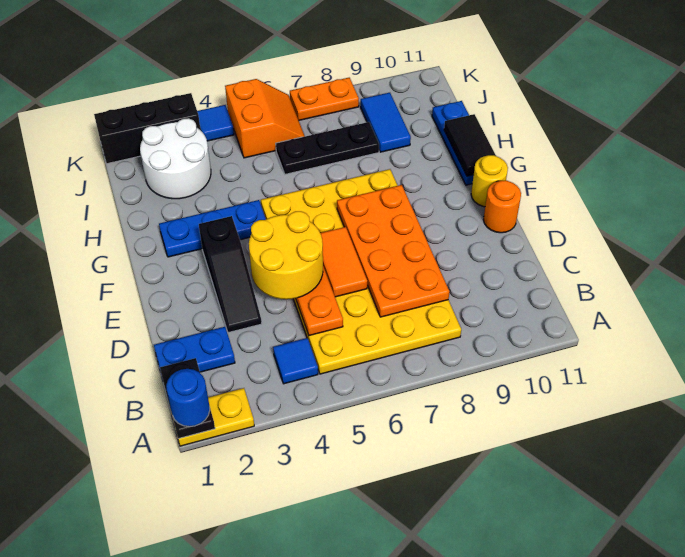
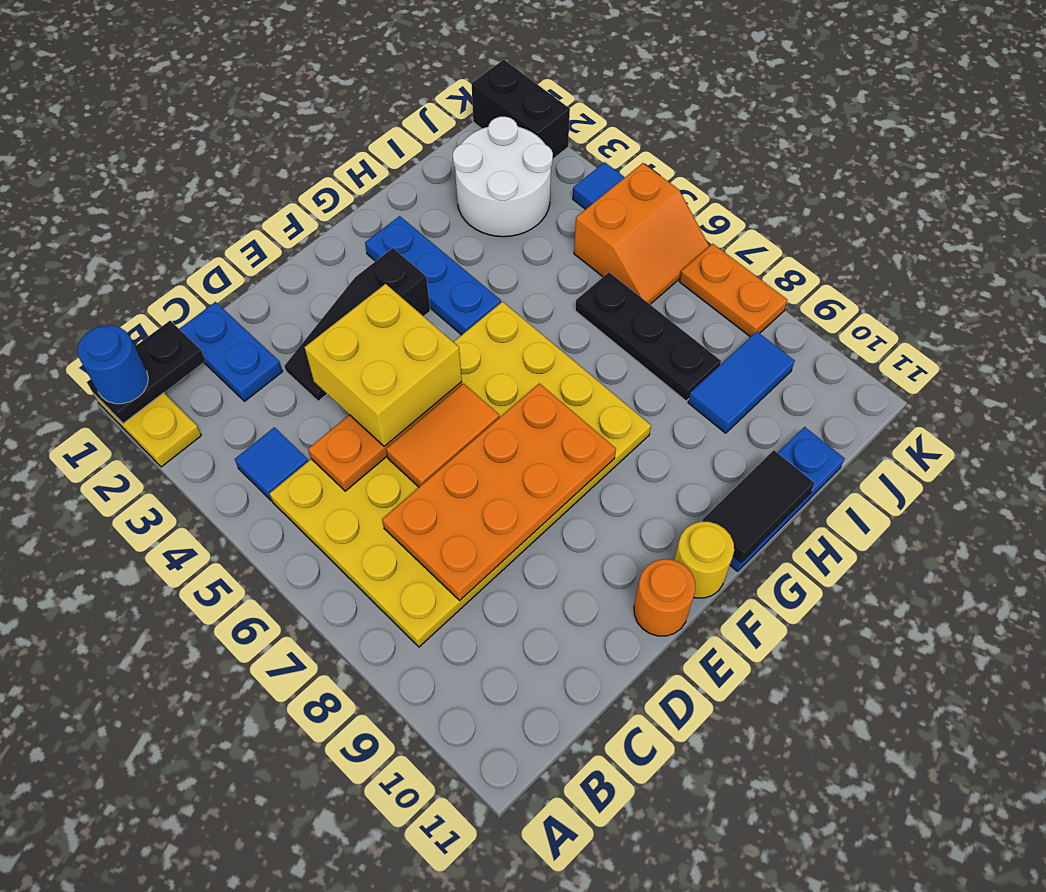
yellow 2x2 round brick [249,211,323,299] -> yellow 2x2 brick [305,284,462,446]
black 1x3 brick [94,93,200,164] -> black 1x2 brick [472,60,570,159]

